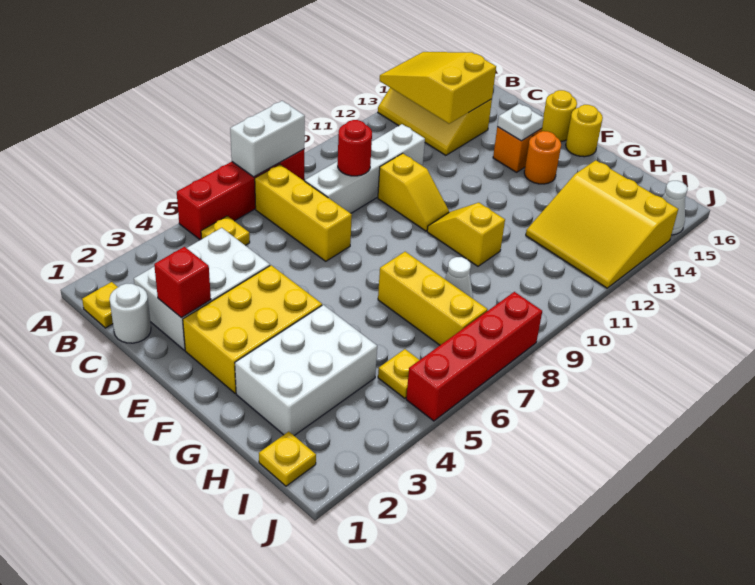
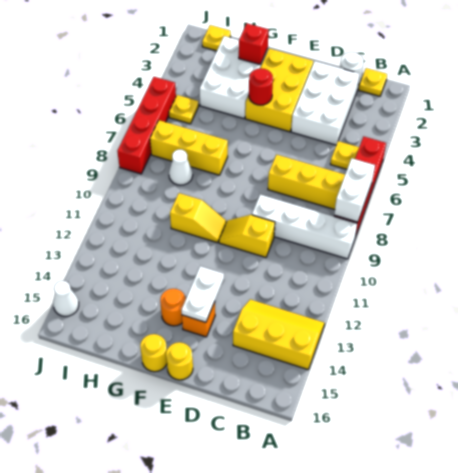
yellow 2x3 slope [380,52,496,124] -> none
white 1x4 brick [305,124,425,213] -> white 1x4 brick turned to [252,194,357,259]
red 1x1 round brick [338,120,372,176] -> red 1x1 round brick moved to [249,68,273,105]
red 1x1 brick [154,247,211,318] -> red 1x1 brick moved to [239,23,268,64]
white 1x1 plate [497,104,544,141] -> white 1x2 plate [181,266,224,322]
yellow 3x3 slope [526,160,678,288] -> none

